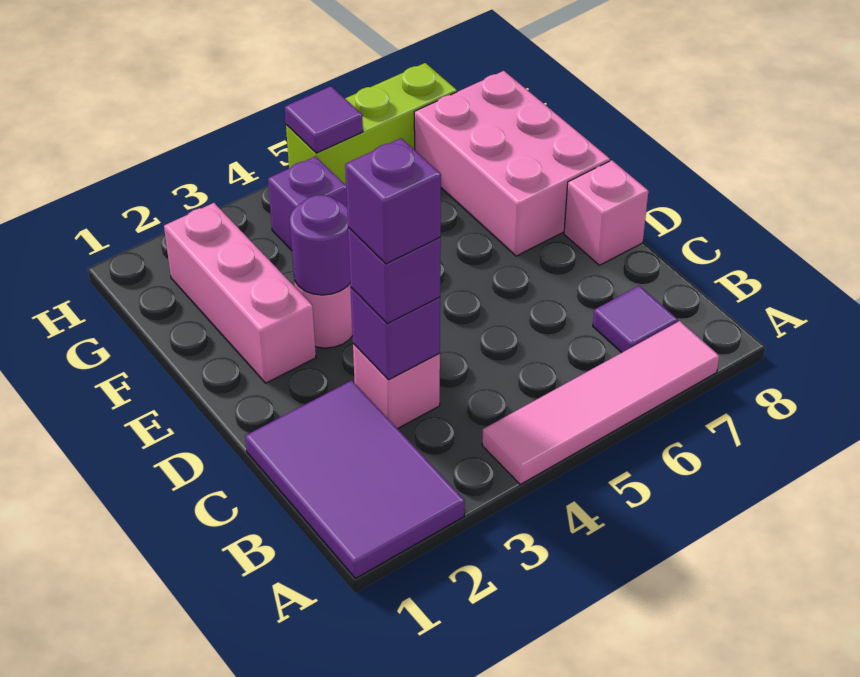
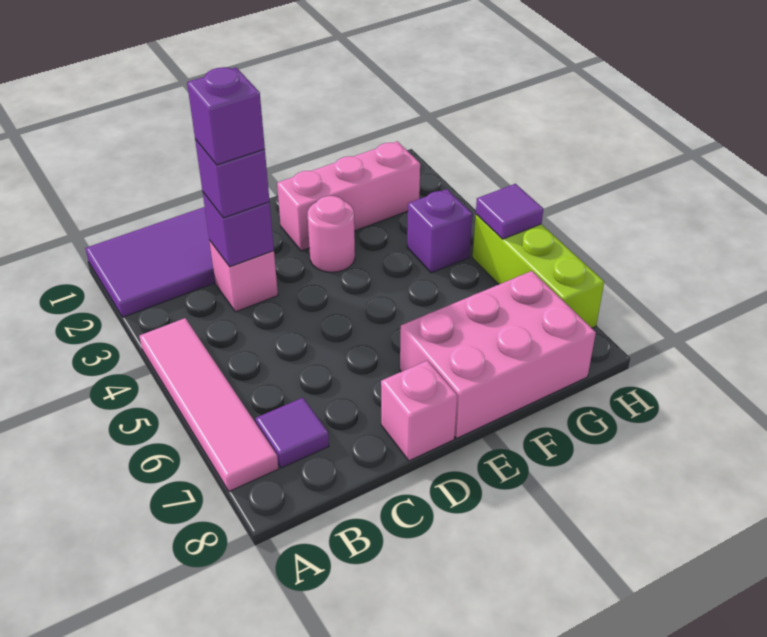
purple 1x1 round brick [290,195,350,295] -> none

